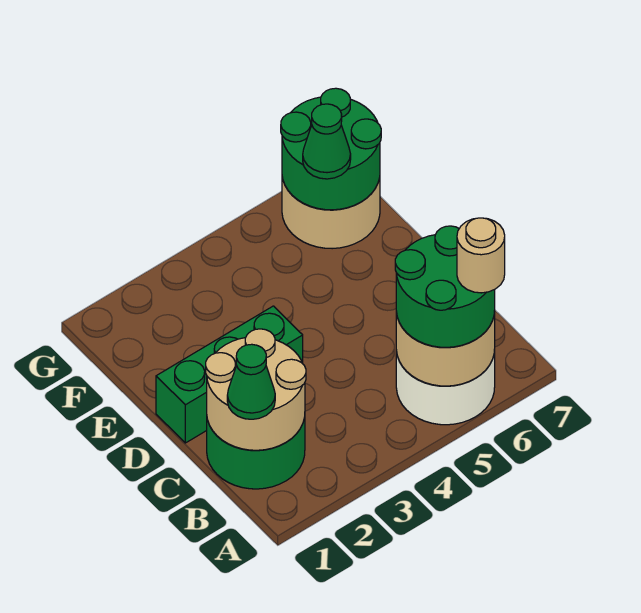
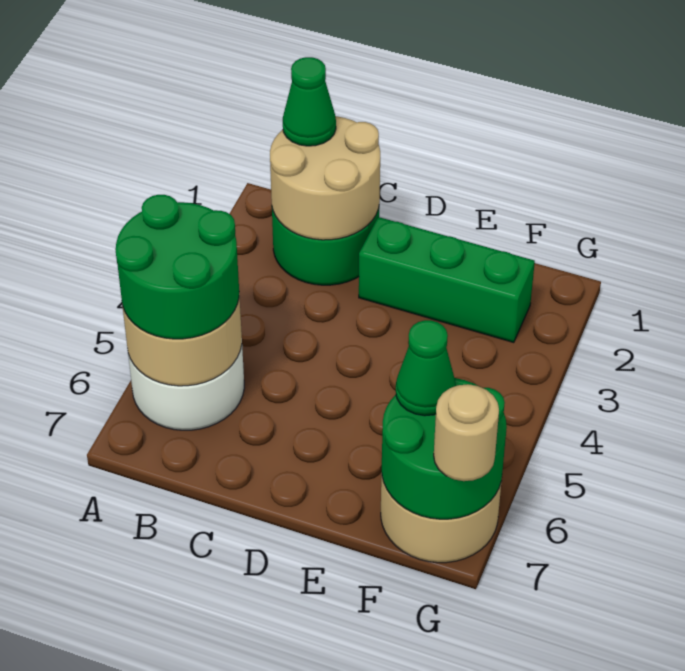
tan 1x1 round brick [457,218,505,293] -> tan 1x1 round brick moved to [434,385,499,481]
green 1x3 brick [156,306,303,443] -> green 1x3 brick turned to [359,217,535,343]

